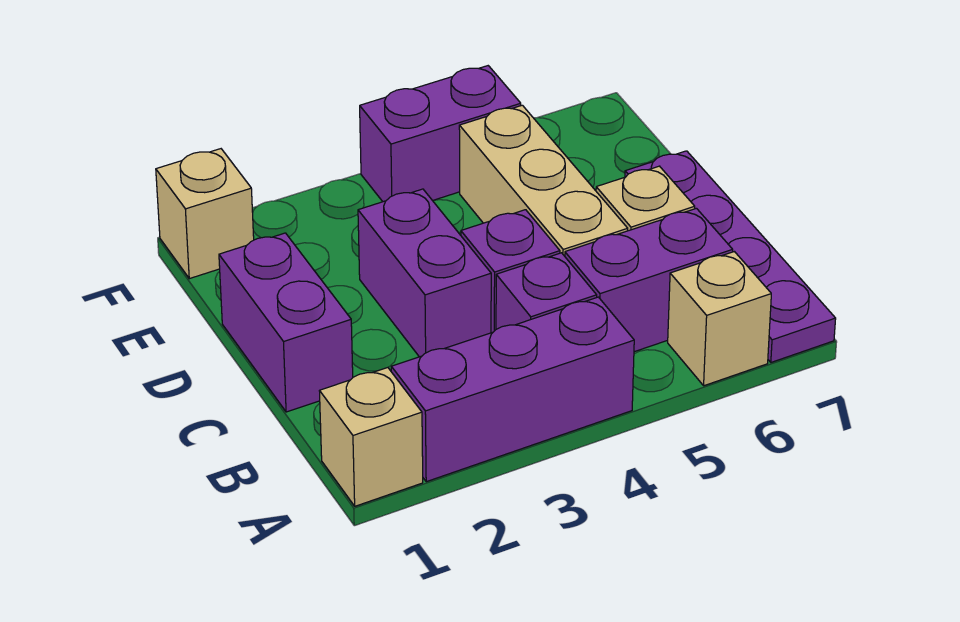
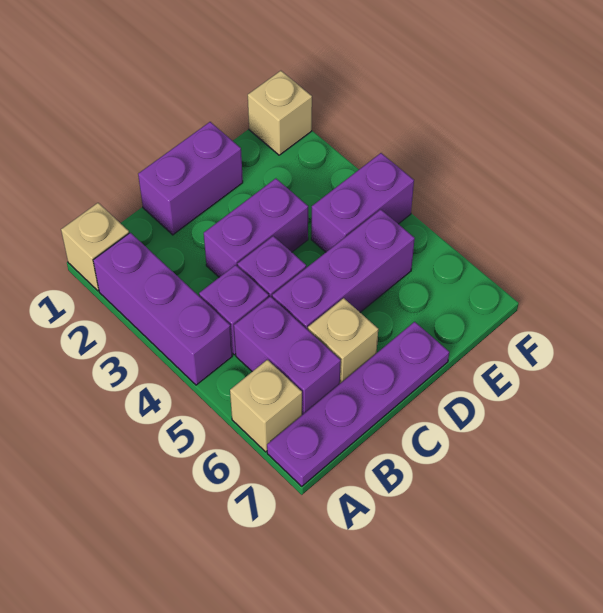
tan 1x3 brick [459,105,628,256] -> purple 1x3 brick [272,209,415,330]
purple 1x2 brick [360,66,521,202] -> purple 1x2 brick turned to [311,153,414,252]

